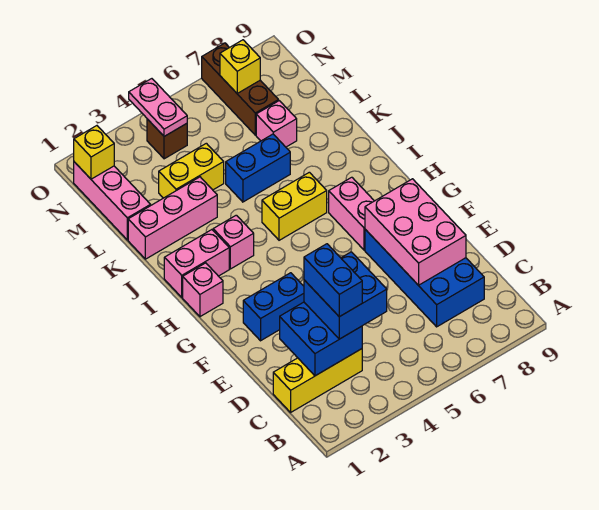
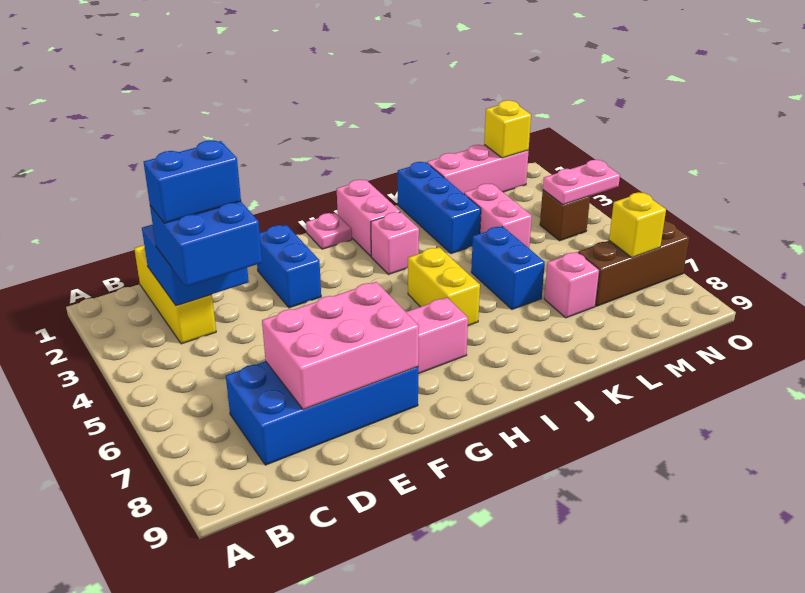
pink 1x1 brick [183,263,223,317] -> pink 1x1 plate [306,213,352,249]
pink 1x3 brick [128,177,217,259] -> blue 1x3 brick [398,162,481,254]
yellow 1x2 brick [159,143,224,198] -> pink 1x2 brick [464,184,532,248]

